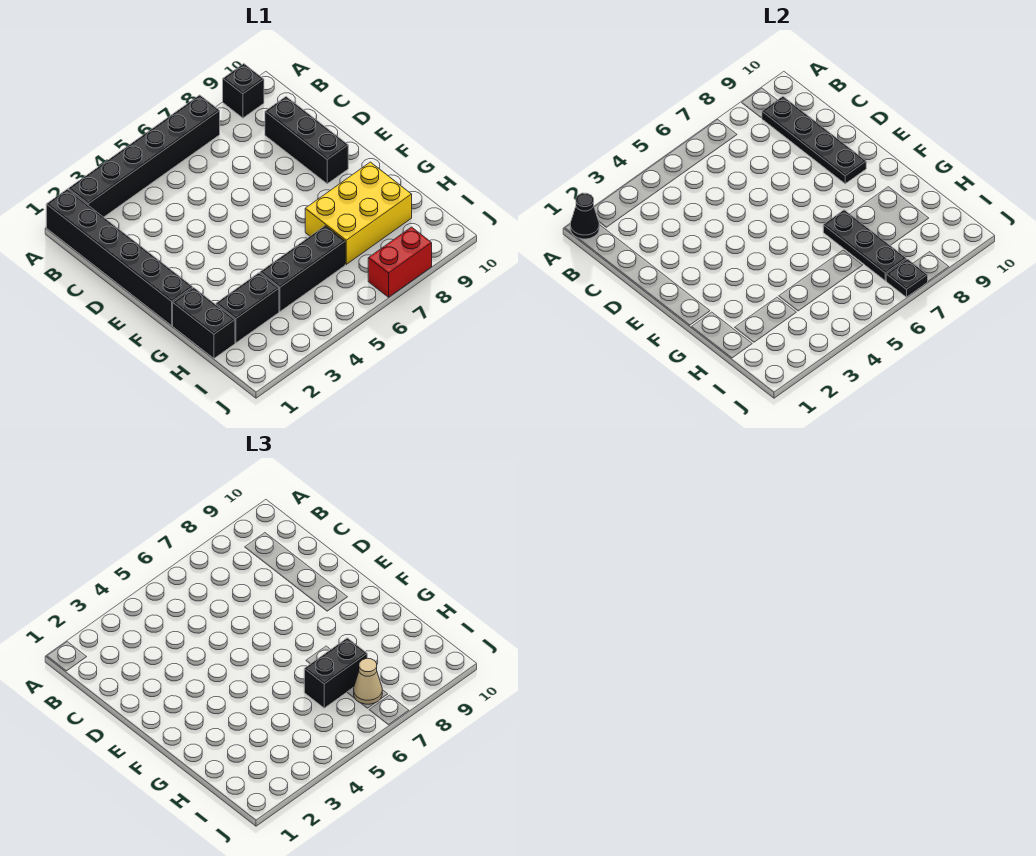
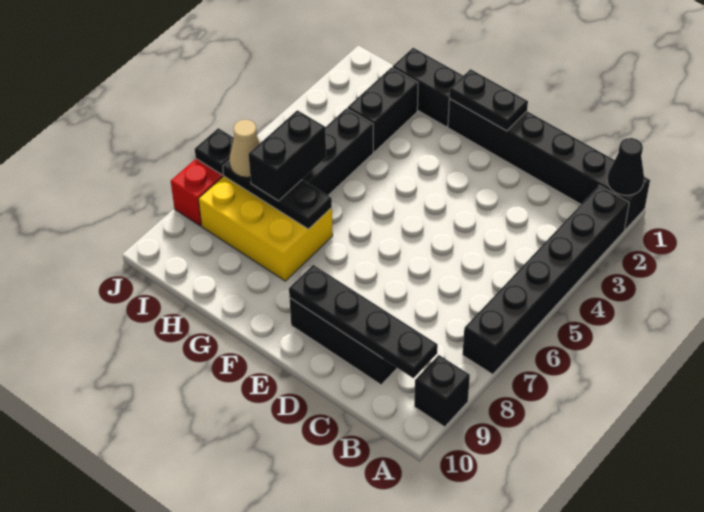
none -> black 1x2 plate [449,69,528,131]
yellow 2x3 brick [305,162,412,264] -> yellow 2x3 brick turned to [198,176,333,281]

